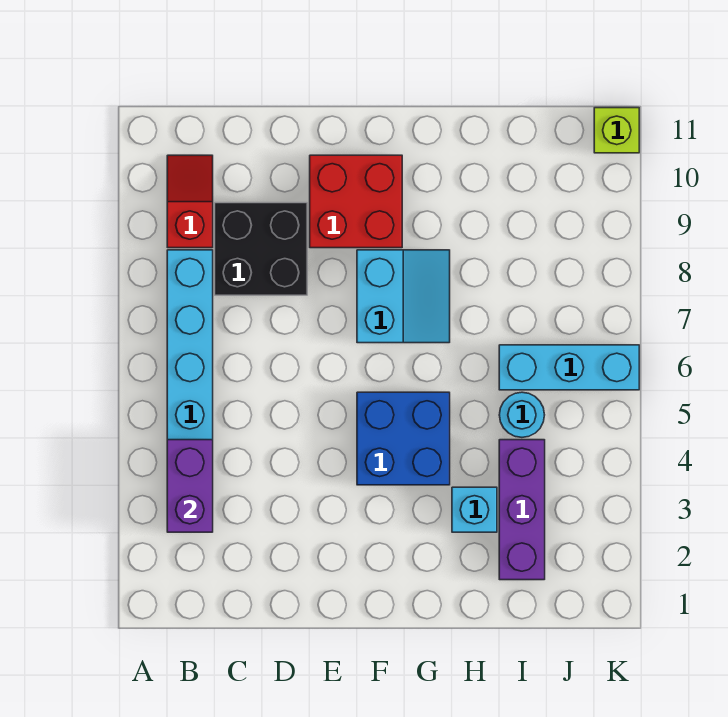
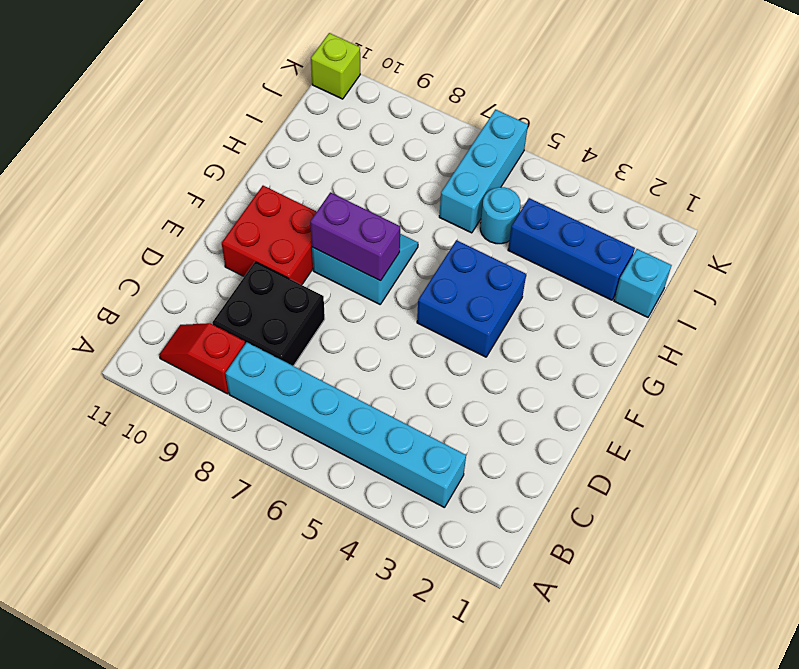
purple 1x2 brick [167,440,213,532] -> purple 1x2 brick moved to [310,192,400,281]
cyan 1x1 brick [452,487,497,532] -> cyan 1x1 brick moved to [614,249,672,317]
purple 1x3 brick [499,440,545,580] -> blue 1x3 brick [508,198,635,300]

